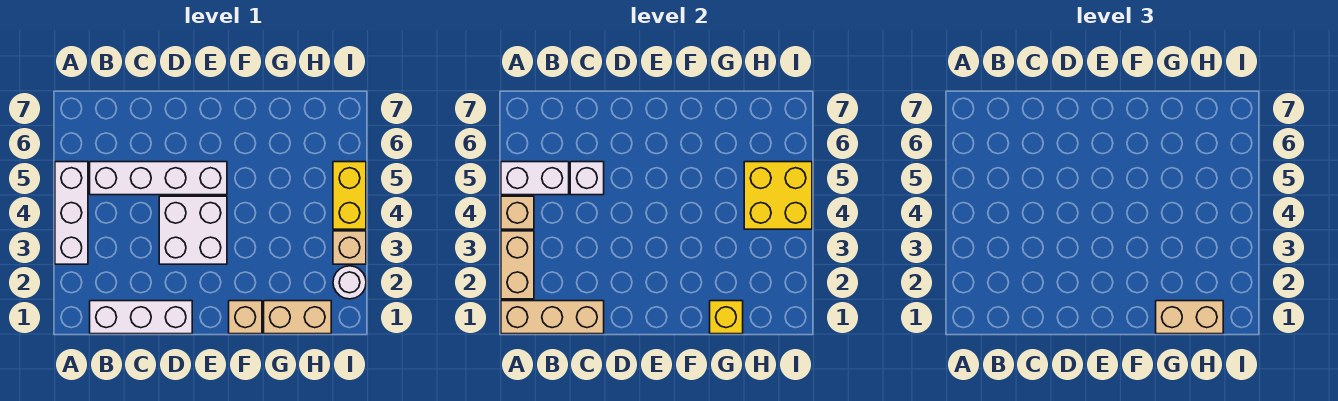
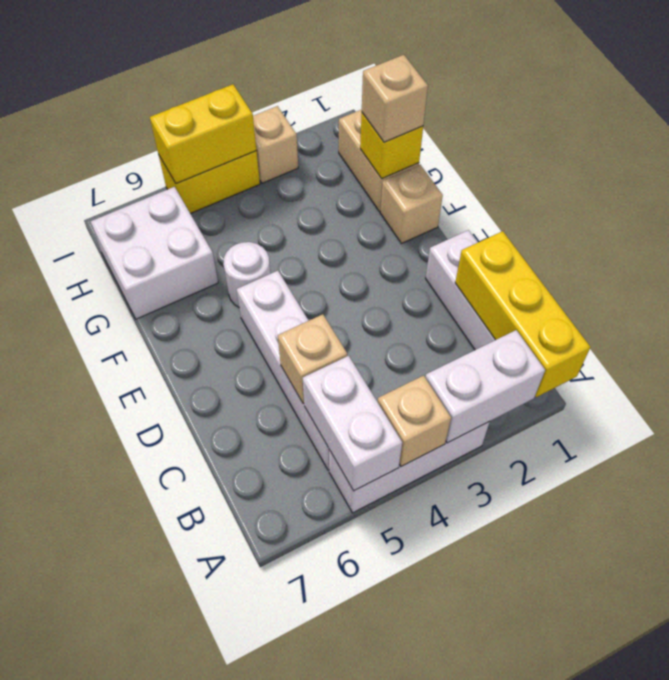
tan 1x3 brick [501,301,604,334] -> yellow 1x3 brick [455,231,590,397]
tan 1x2 brick [501,231,534,299] -> white 1x2 brick [425,330,545,443]
white 1x1 brick [570,162,604,195] -> tan 1x1 brick [278,314,347,404]
white 2x2 brick [159,196,227,264] -> white 2x2 brick moved to [91,187,218,319]
tan 1x2 brick [1156,301,1223,334] -> tan 1x1 brick [362,55,428,142]
yellow 2x2 brick [744,162,812,229] -> yellow 1x2 brick [150,84,256,183]
white 1x1 round brick [333,266,366,299] -> white 1x1 round brick moved to [223,242,271,307]

